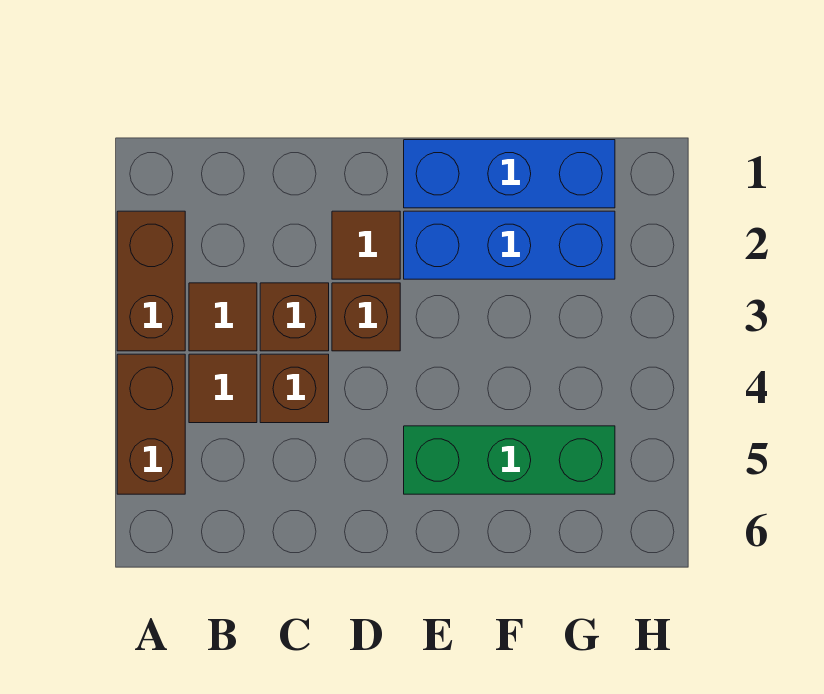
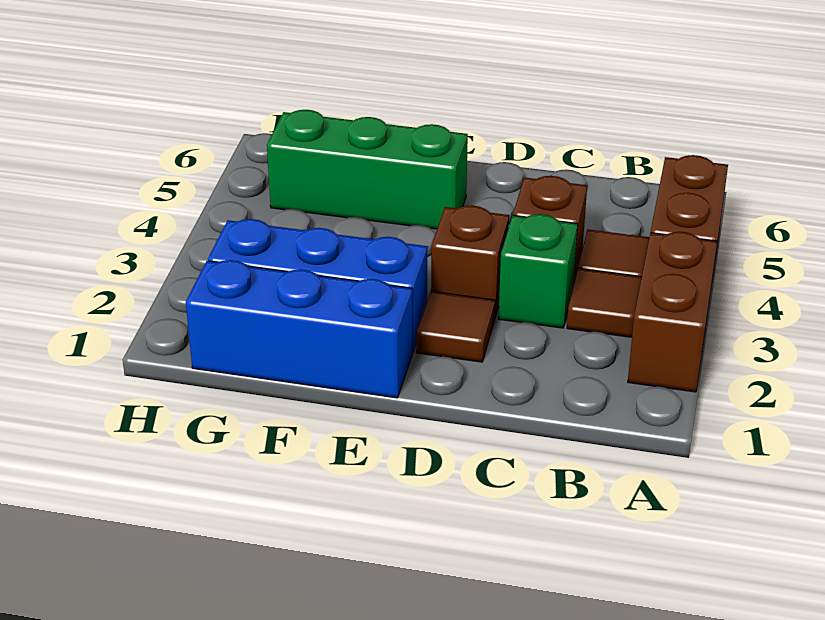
brown 1x1 brick [260,283,329,351] -> green 1x1 brick [498,214,578,328]

